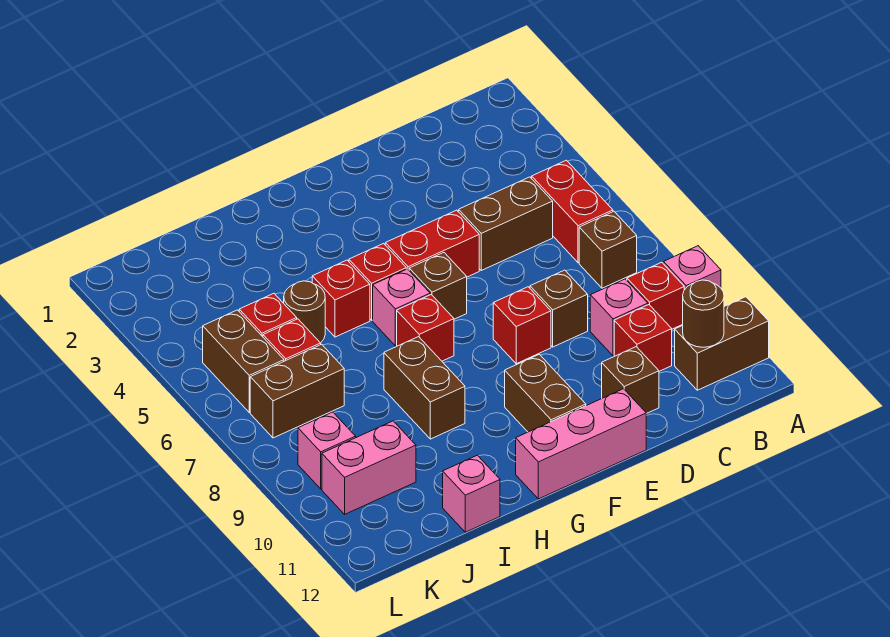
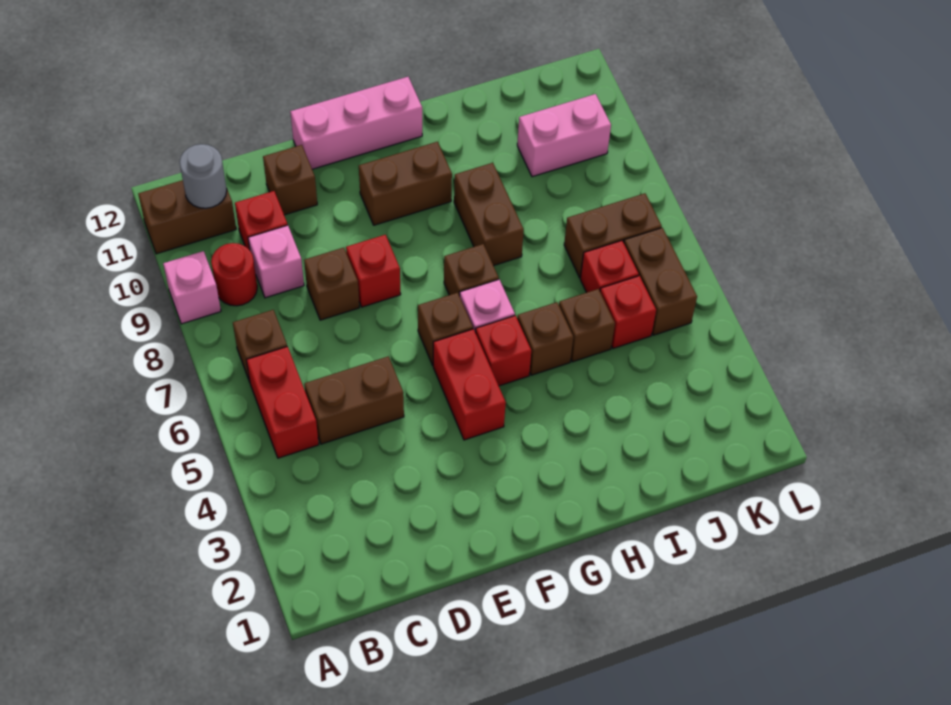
red 1x1 brick [627,262,684,329] -> red 1x1 round brick [211,243,257,306]
brown 1x1 round brick [683,280,724,347] -> grey 1x1 round brick [180,144,227,208]
red 1x2 brick [385,210,479,277] -> red 1x2 brick turned to [433,329,506,440]
brown 1x2 brick [505,354,586,432] -> brown 1x2 brick turned to [359,142,452,225]
red 1x1 brick [397,295,454,361] -> brown 1x1 brick [444,244,499,296]
red 1x1 brick [312,260,370,337] -> brown 1x1 brick [517,302,573,375]
brown 1x1 round brick [284,281,325,343] -> brown 1x1 brick [559,289,615,362]
pink 1x1 brick [443,455,500,532] -> none
pink 1x1 brick [298,412,356,489] -> none

